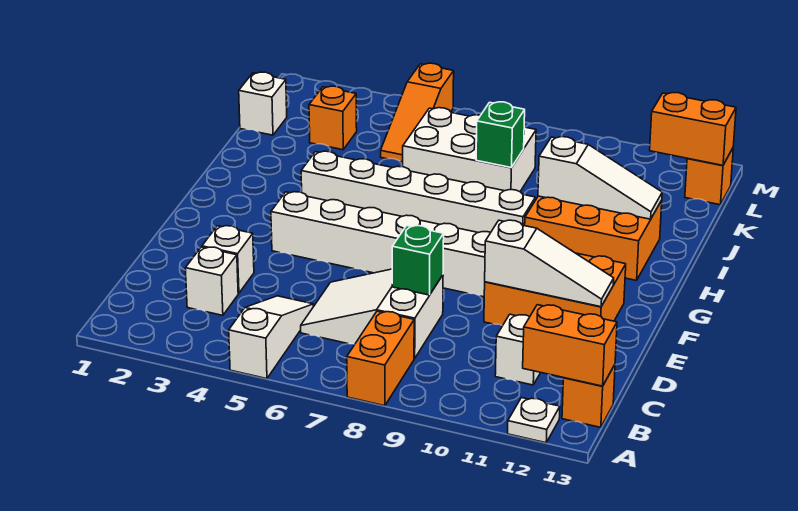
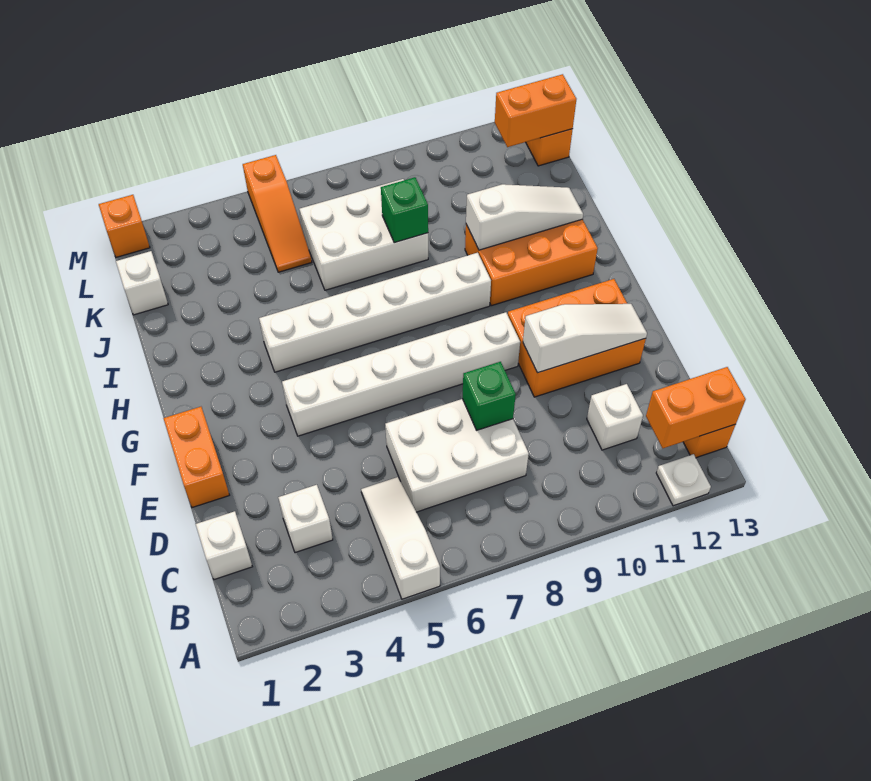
orange 1x2 brick [347,311,414,406] -> orange 1x2 brick moved to [163,407,229,508]
white 2x3 slope [301,269,443,358] -> white 2x3 brick [385,399,529,512]
white 1x1 brick [202,226,254,293] -> white 1x1 brick moved to [196,511,252,580]
orange 1x1 brick [309,86,357,150] -> orange 1x1 brick moved to [99,195,150,257]

